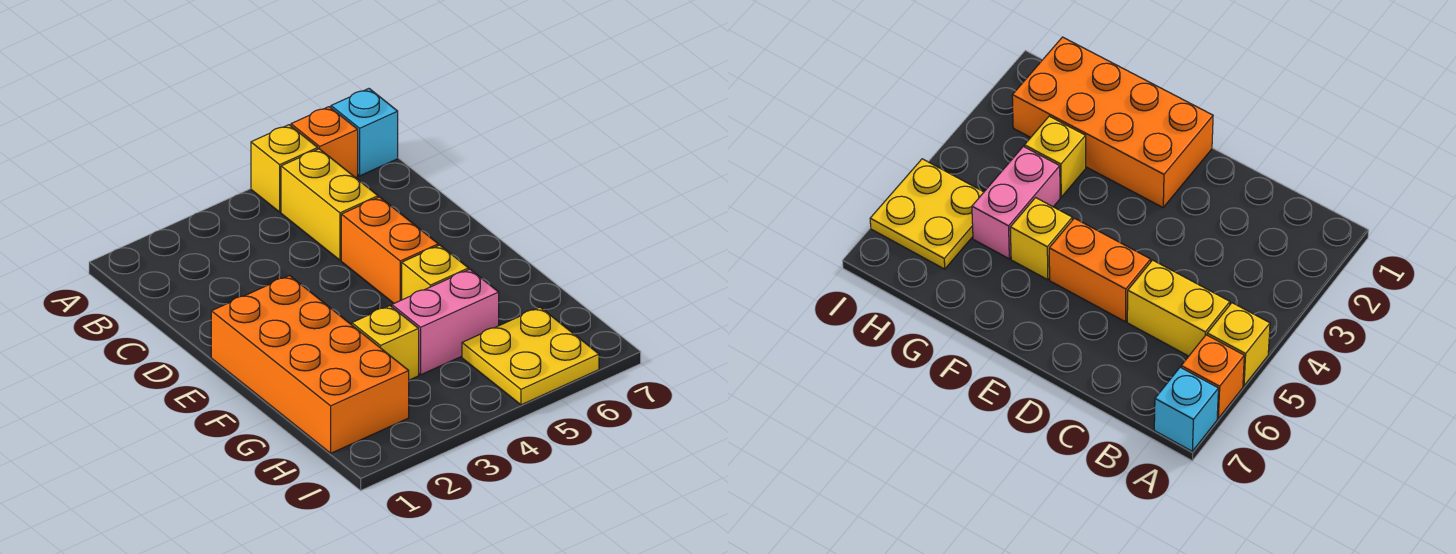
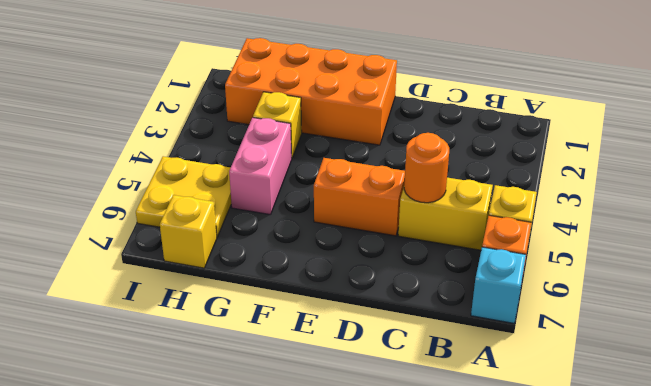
none -> orange 1x1 round brick [404,133,449,203]
yellow 1x1 brick [402,245,469,300] -> yellow 1x1 brick moved to [160,195,217,268]

